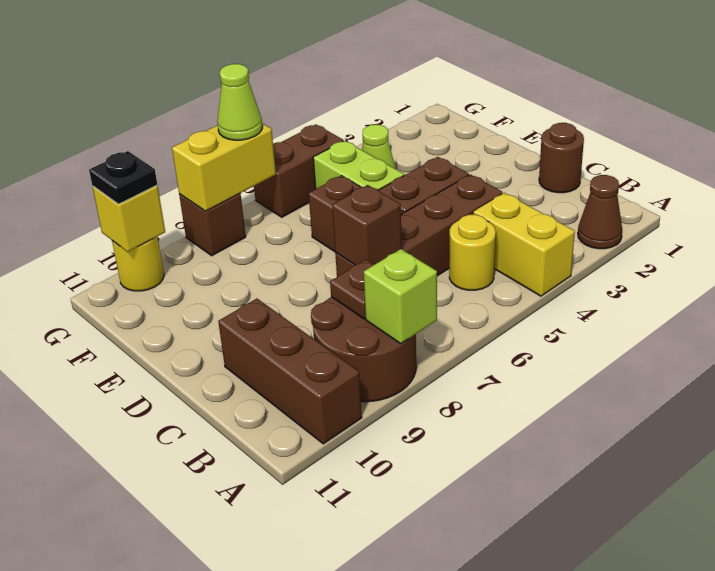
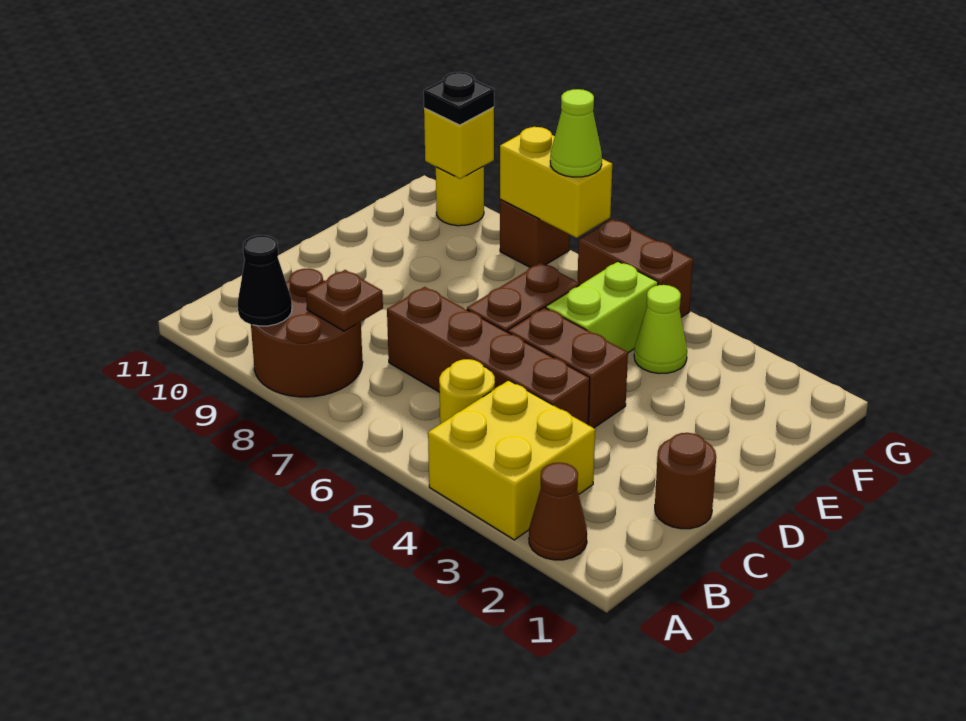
yellow 1x2 brick [473,193,575,296] -> yellow 2x2 brick [428,380,595,540]
lime 1x1 brick [364,249,437,343] -> none
none -> black 1x1 cone [238,235,292,326]
brown 1x3 brick [218,299,362,444] -> none
brown 1x1 brick [332,185,402,265] -> none

